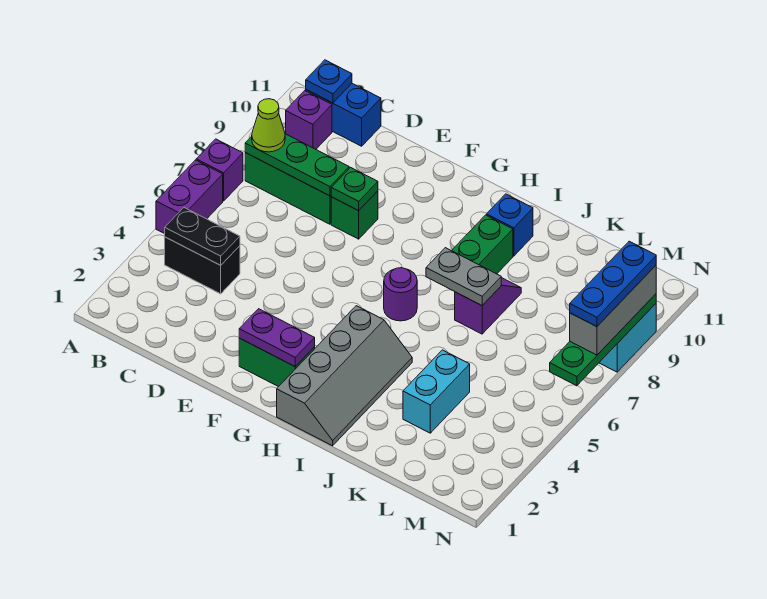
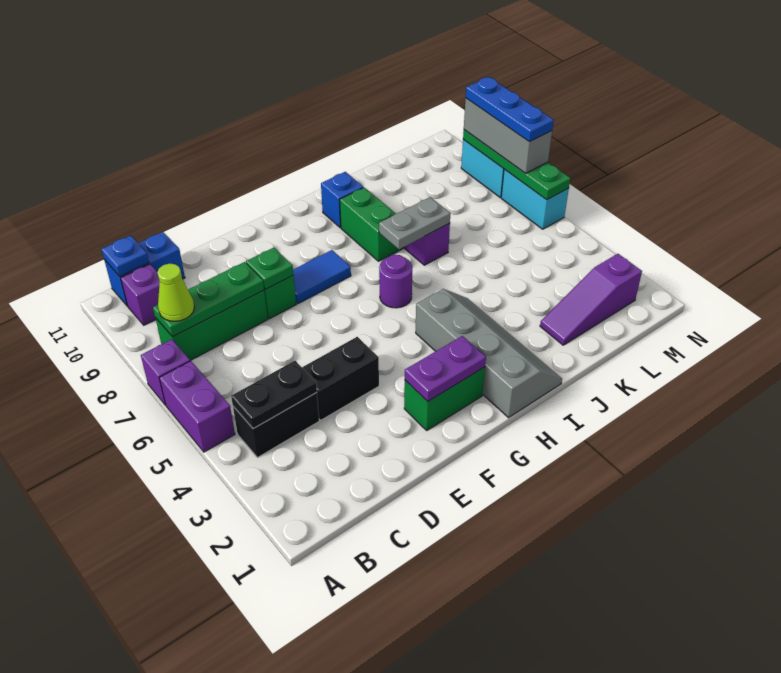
none -> black 1x2 brick [302,337,379,420]
none -> blue 1x2 tile [293,250,351,304]
none -> purple 1x3 slope [540,254,642,345]
cyan 1x2 brick [403,350,470,433] -> cyan 1x2 brick moved to [501,169,569,229]

